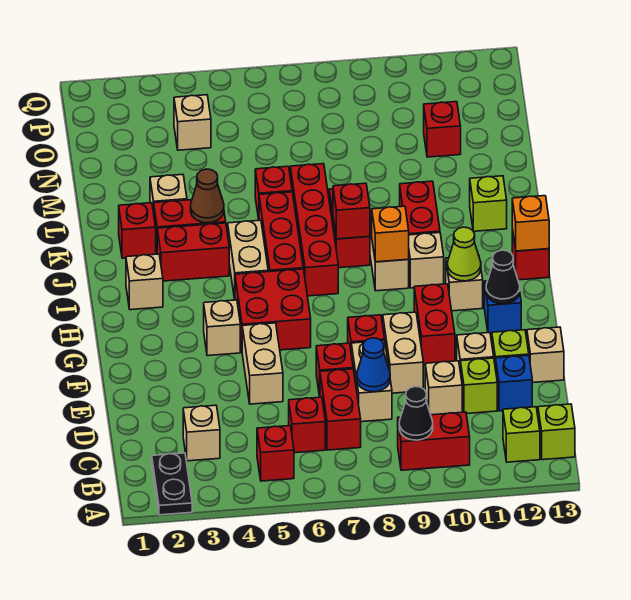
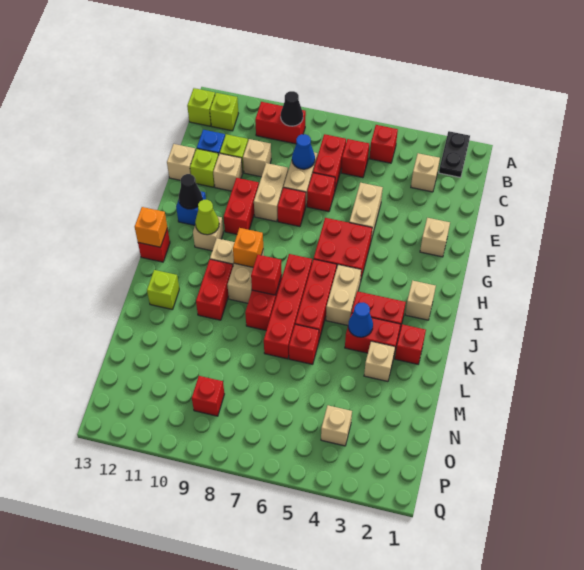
tan 1x1 brick [204,300,240,356] -> tan 1x1 brick moved to [420,218,450,257]
brown 1x1 cone [191,169,224,223] -> blue 1x1 cone [348,302,373,337]
red 1x1 brick [424,102,461,157] -> red 1x1 brick moved to [192,376,224,416]

